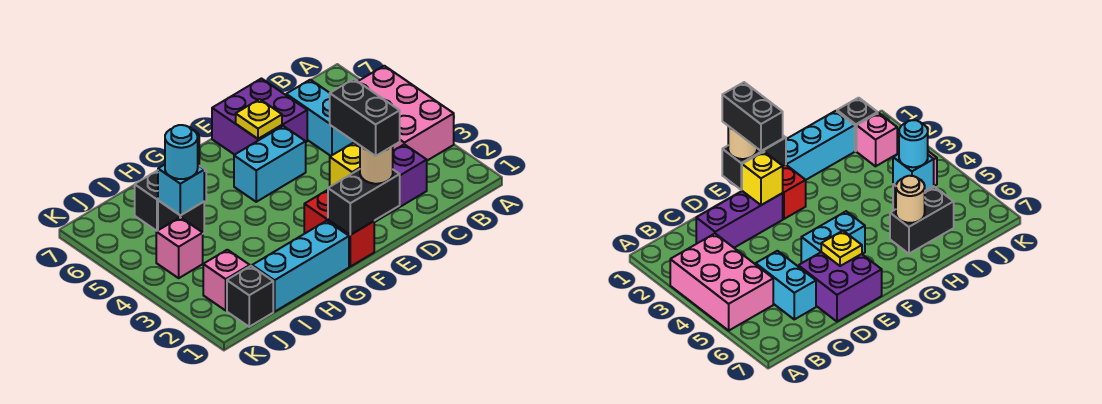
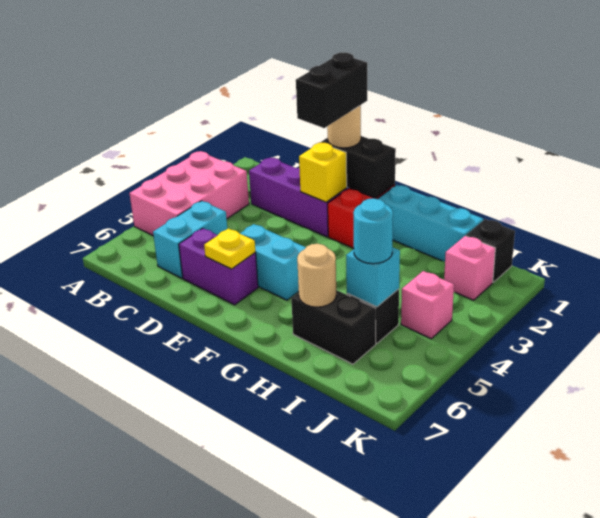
purple 2x2 brick [212,79,307,155] -> purple 1x2 brick [179,228,258,305]

